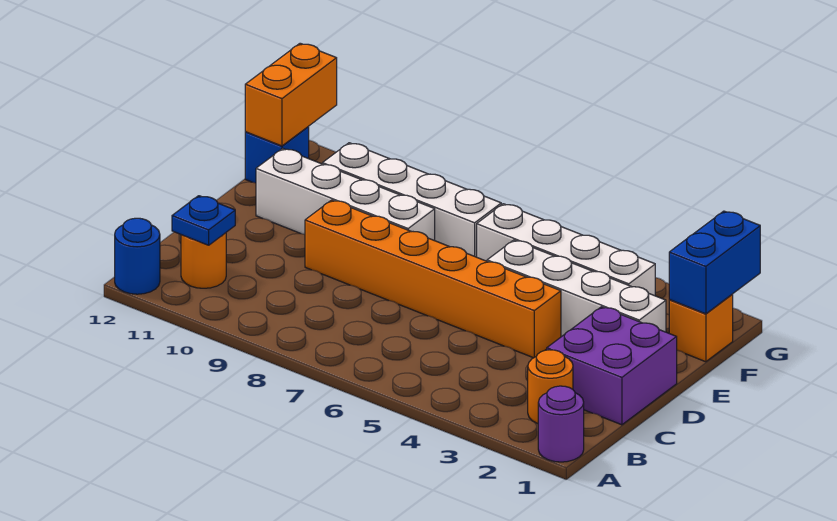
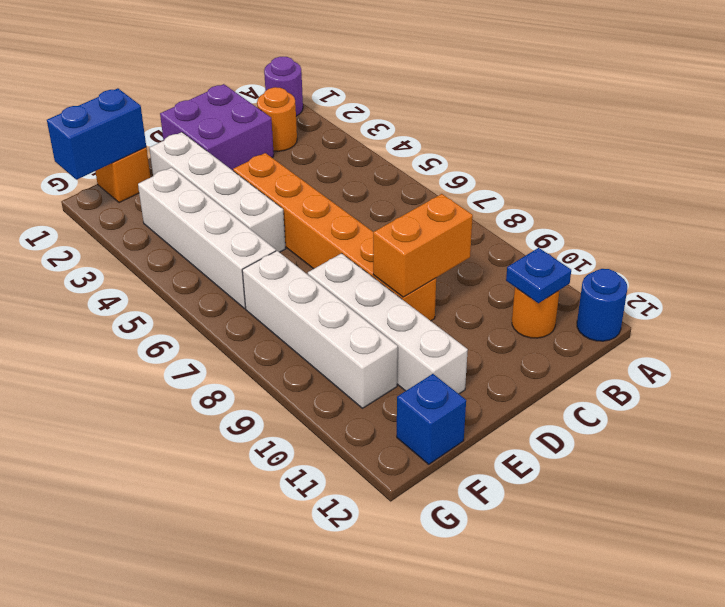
orange 1x2 brick [245,43,337,146] -> orange 1x2 brick moved to [373,194,473,297]

